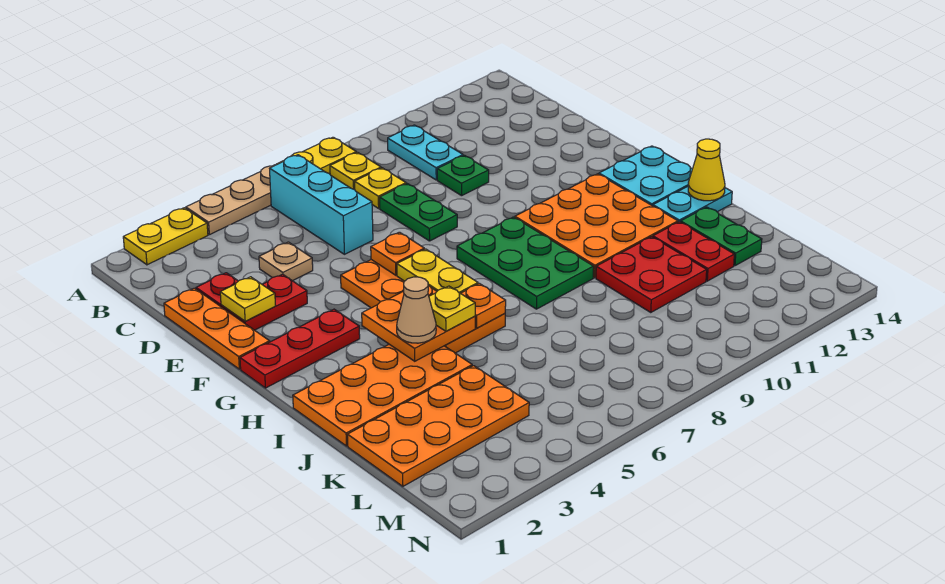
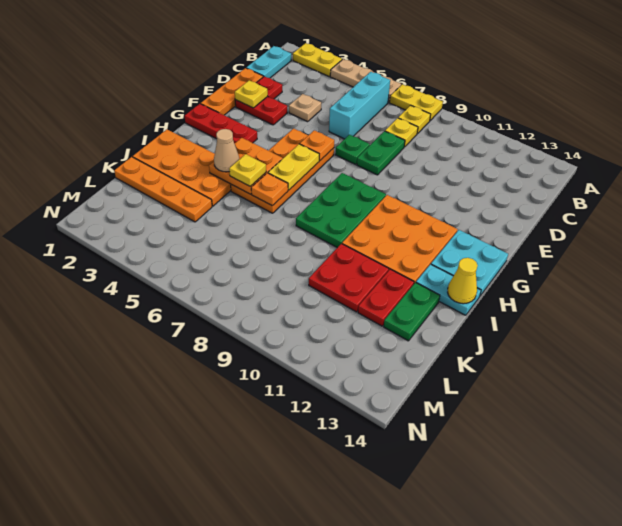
cyan 1x2 plate [388,125,463,180] -> cyan 1x2 plate moved to [246,46,291,78]
green 1x1 plate [437,155,489,196] -> green 1x1 plate moved to [335,135,370,164]
orange 2x4 plate [347,366,529,486] -> orange 1x4 plate [114,157,212,222]

